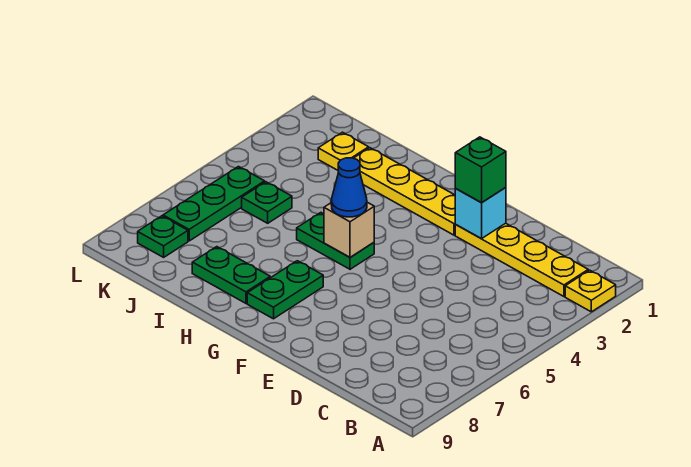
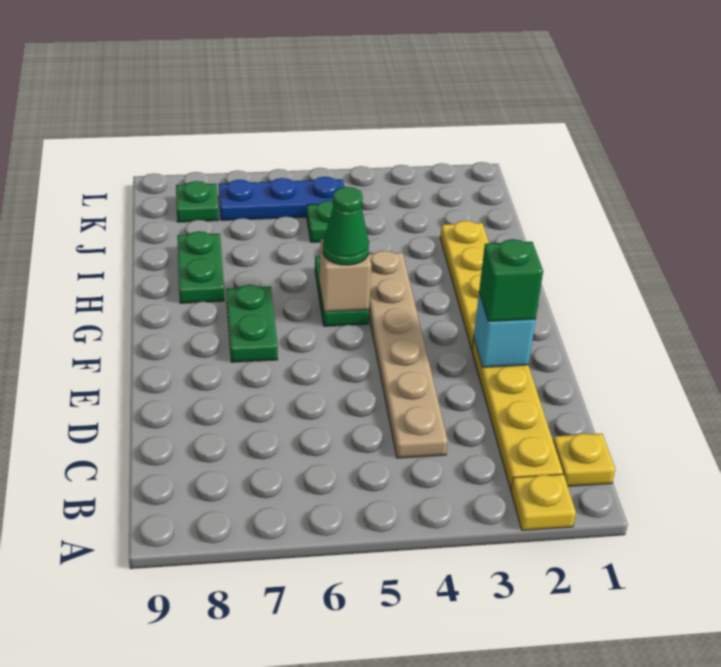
none -> tan 1x6 plate [369,251,448,458]
blue 1x1 cone [331,158,367,217] -> green 1x1 cone [323,187,369,265]
green 1x2 plate [247,261,323,319] -> green 1x2 plate turned to [226,285,278,362]
yellow 1x1 plate [318,132,369,170] -> yellow 1x1 plate moved to [553,433,615,486]
green 1x3 plate [163,167,265,241] -> blue 1x3 plate [219,177,345,220]

